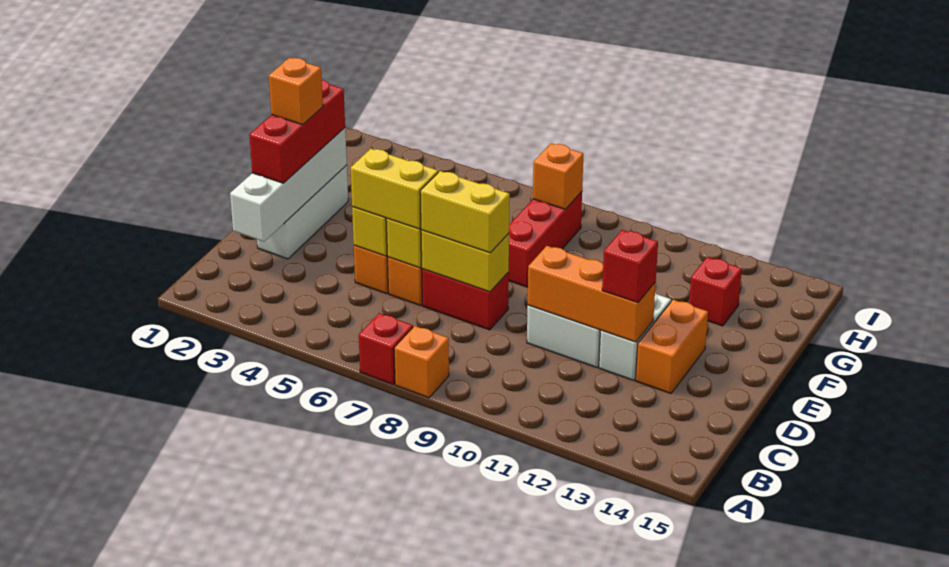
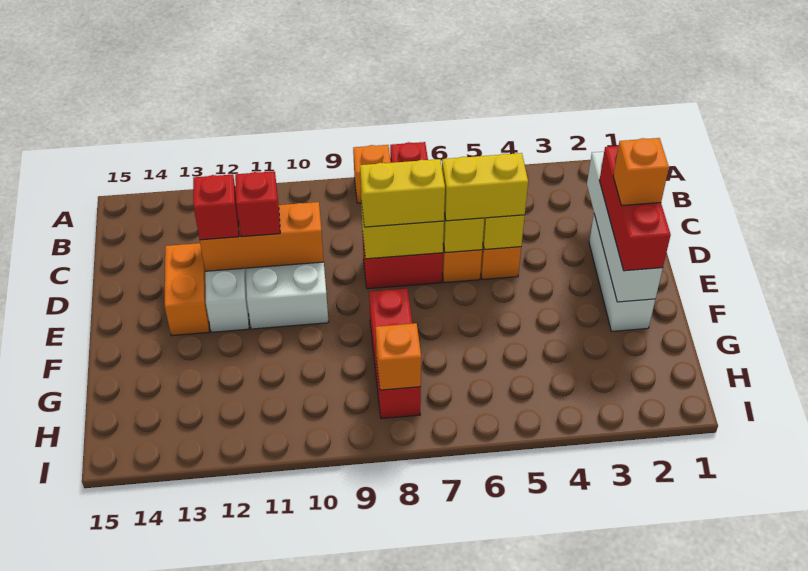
red 1x1 brick [689,257,742,326] -> red 1x1 brick moved to [235,171,280,237]

